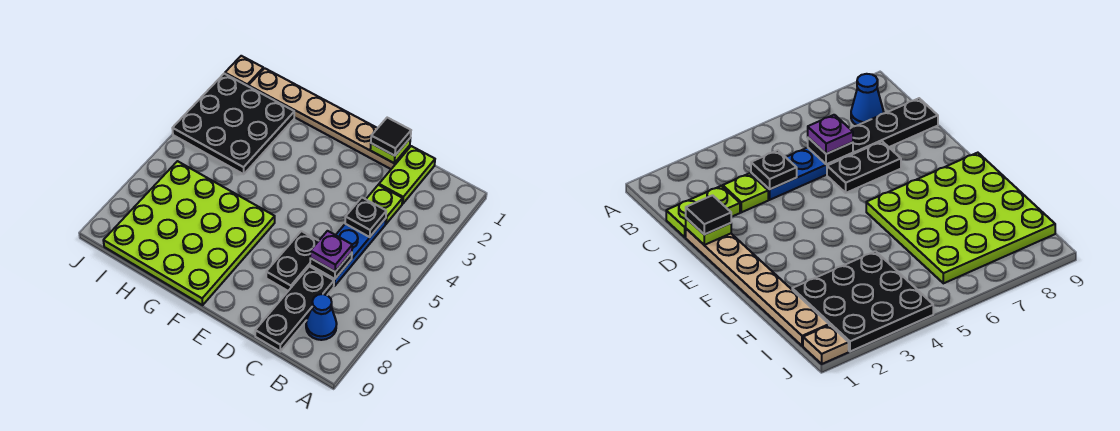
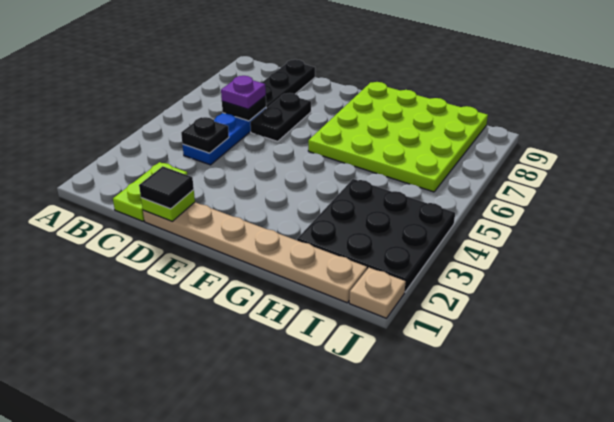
blue 1x1 cone [306,294,337,340] -> none
lime 1x1 plate [366,185,403,224] -> none

